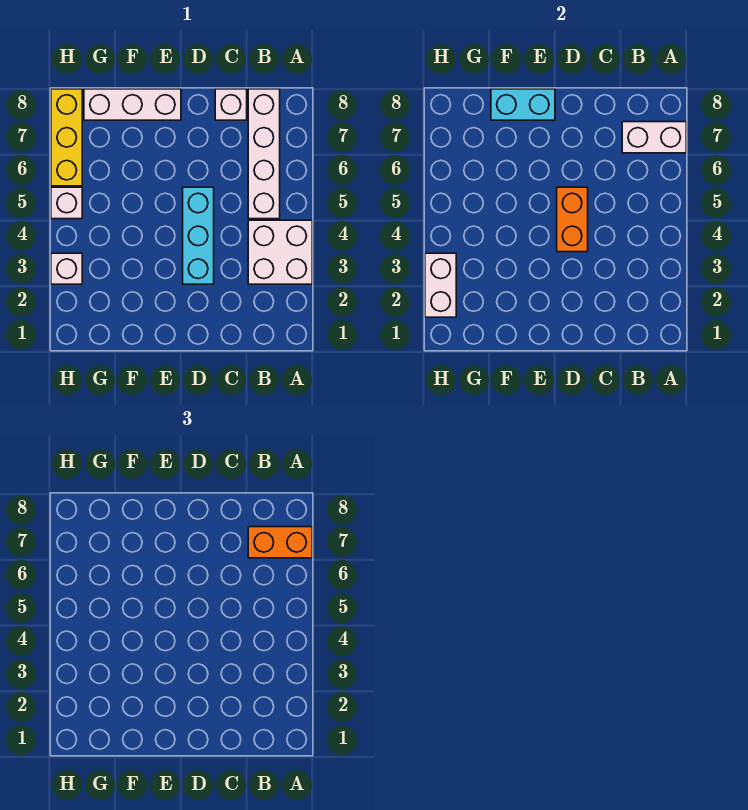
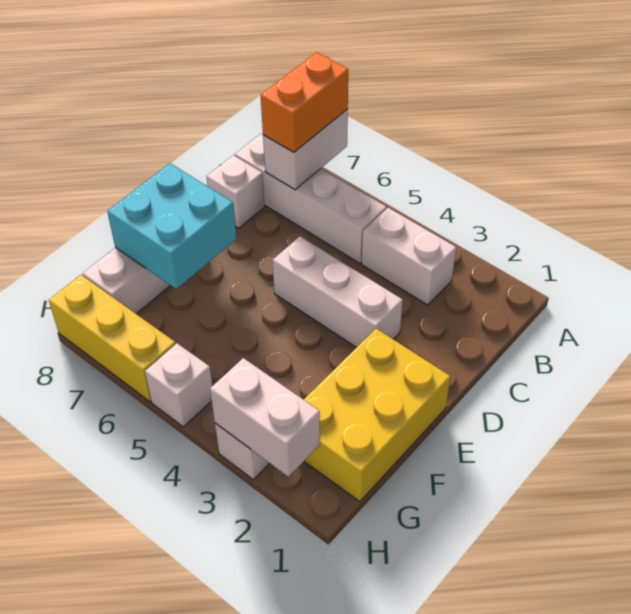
white 2x2 brick [248,220,312,284] -> white 1x2 brick [362,208,456,305]
cyan 1x3 brick [183,187,214,284] -> white 1x3 brick [272,236,403,348]
orange 1x2 brick [557,187,588,252] -> none
none -> yellow 2x3 brick [304,329,450,502]
cyan 1x2 brick [491,89,555,120] -> cyan 2x2 brick [107,163,237,289]

